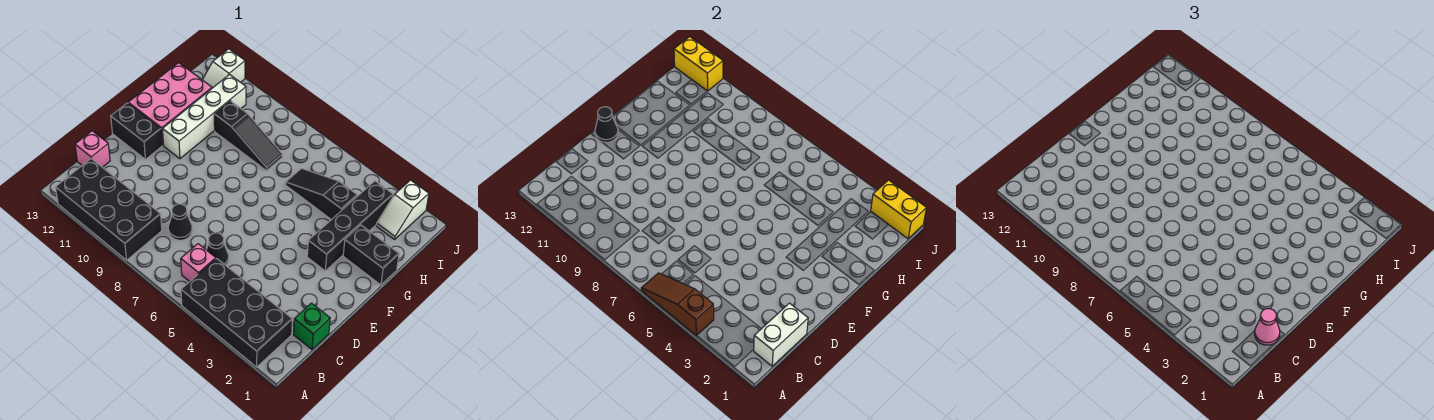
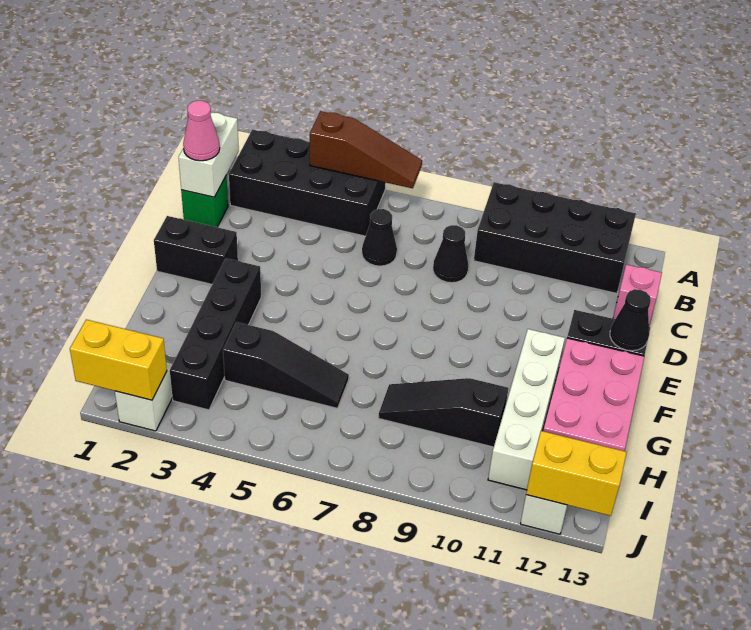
pink 1x1 brick [181,244,216,282] -> none
black 1x2 brick [343,225,399,285] -> black 1x2 brick moved to [154,216,238,284]

